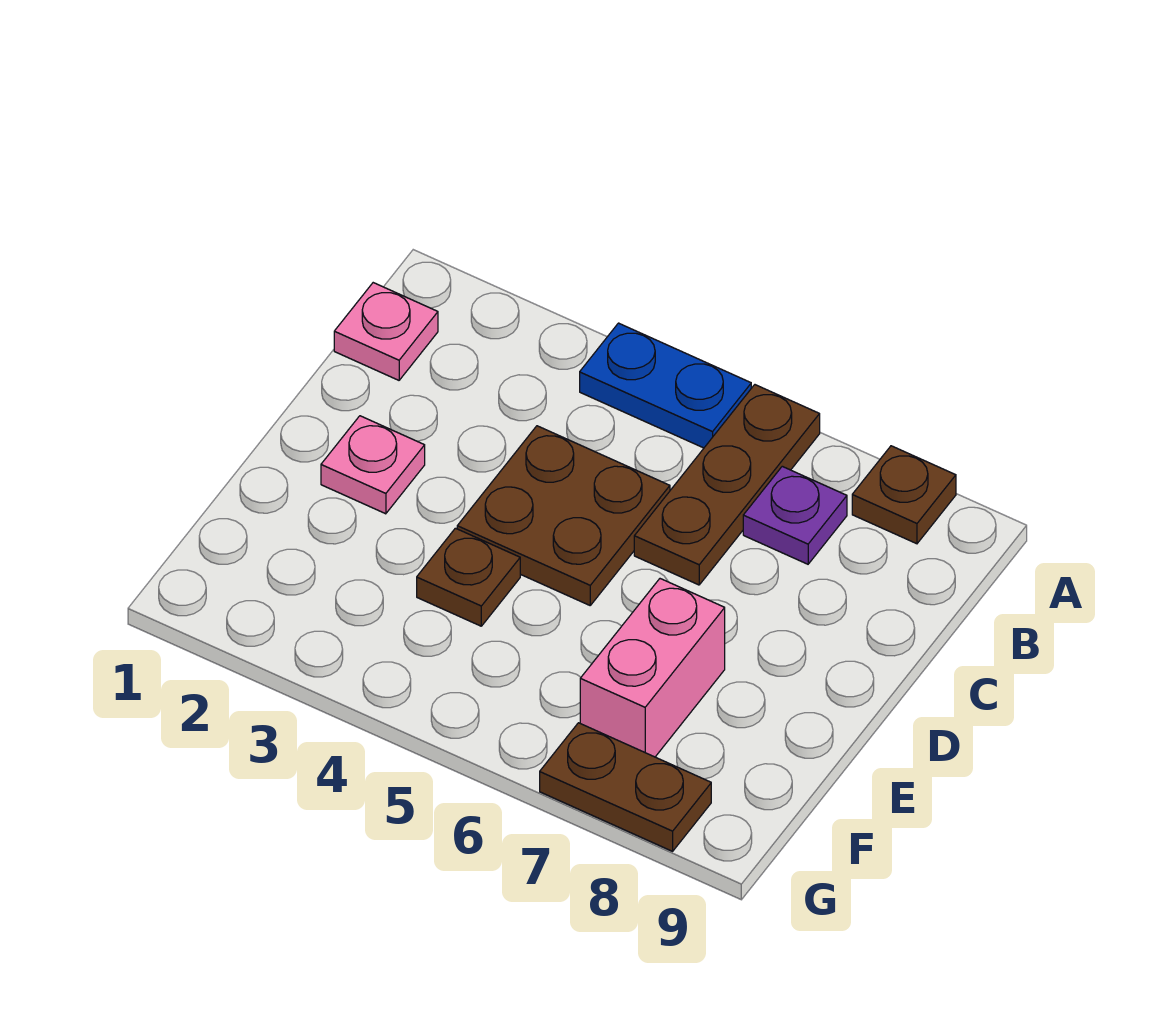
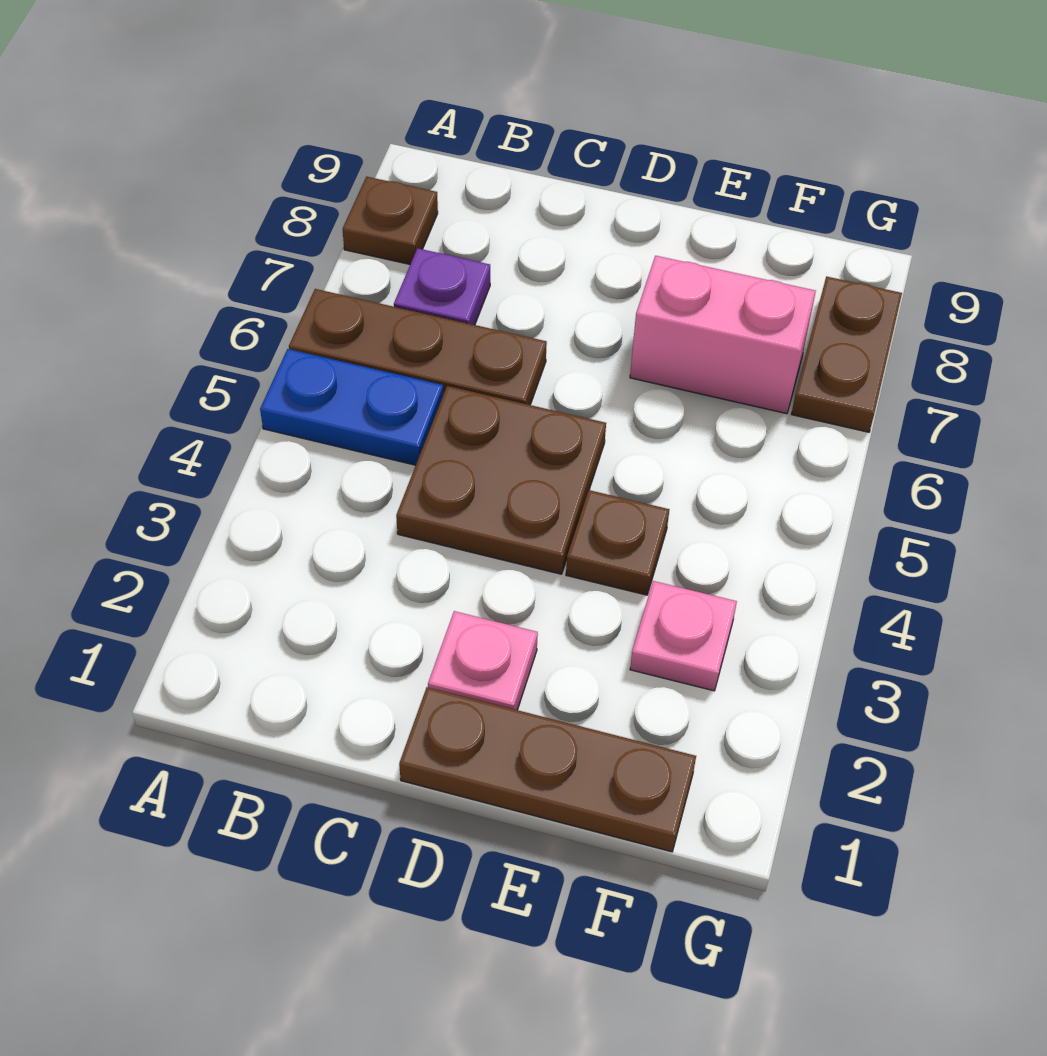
blue 1x2 plate [580,323,751,448] -> blue 1x2 plate turned to [260,349,443,465]
pink 1x1 plate [334,283,438,380] -> pink 1x1 plate moved to [630,581,737,691]
none -> brown 1x3 plate [399,687,696,852]

